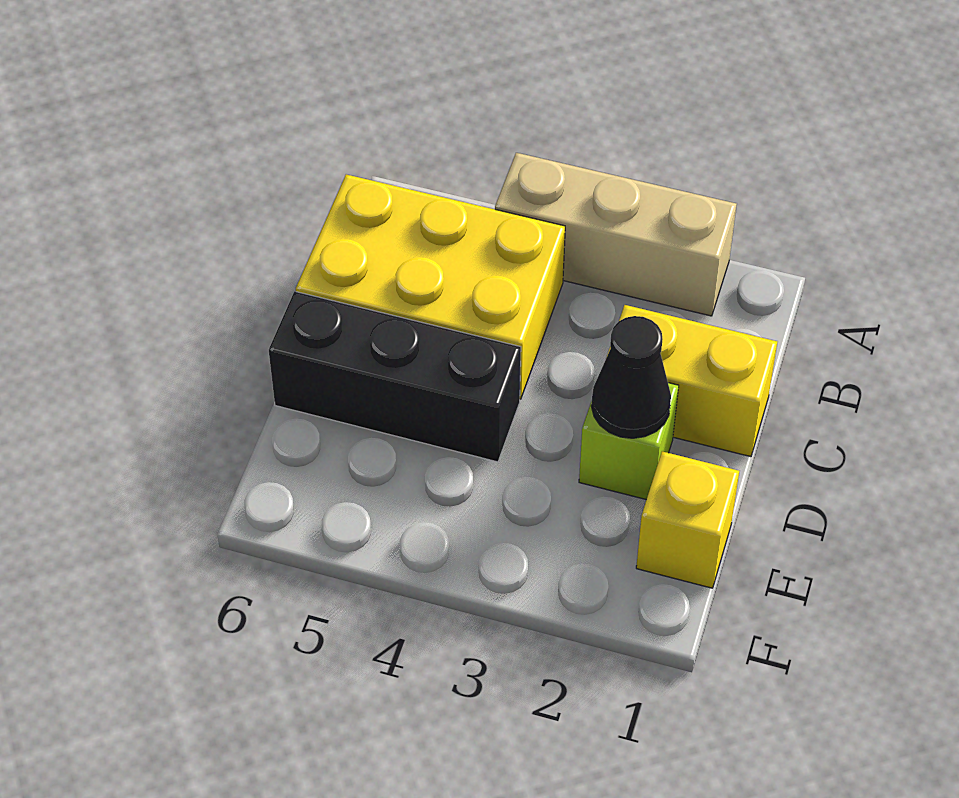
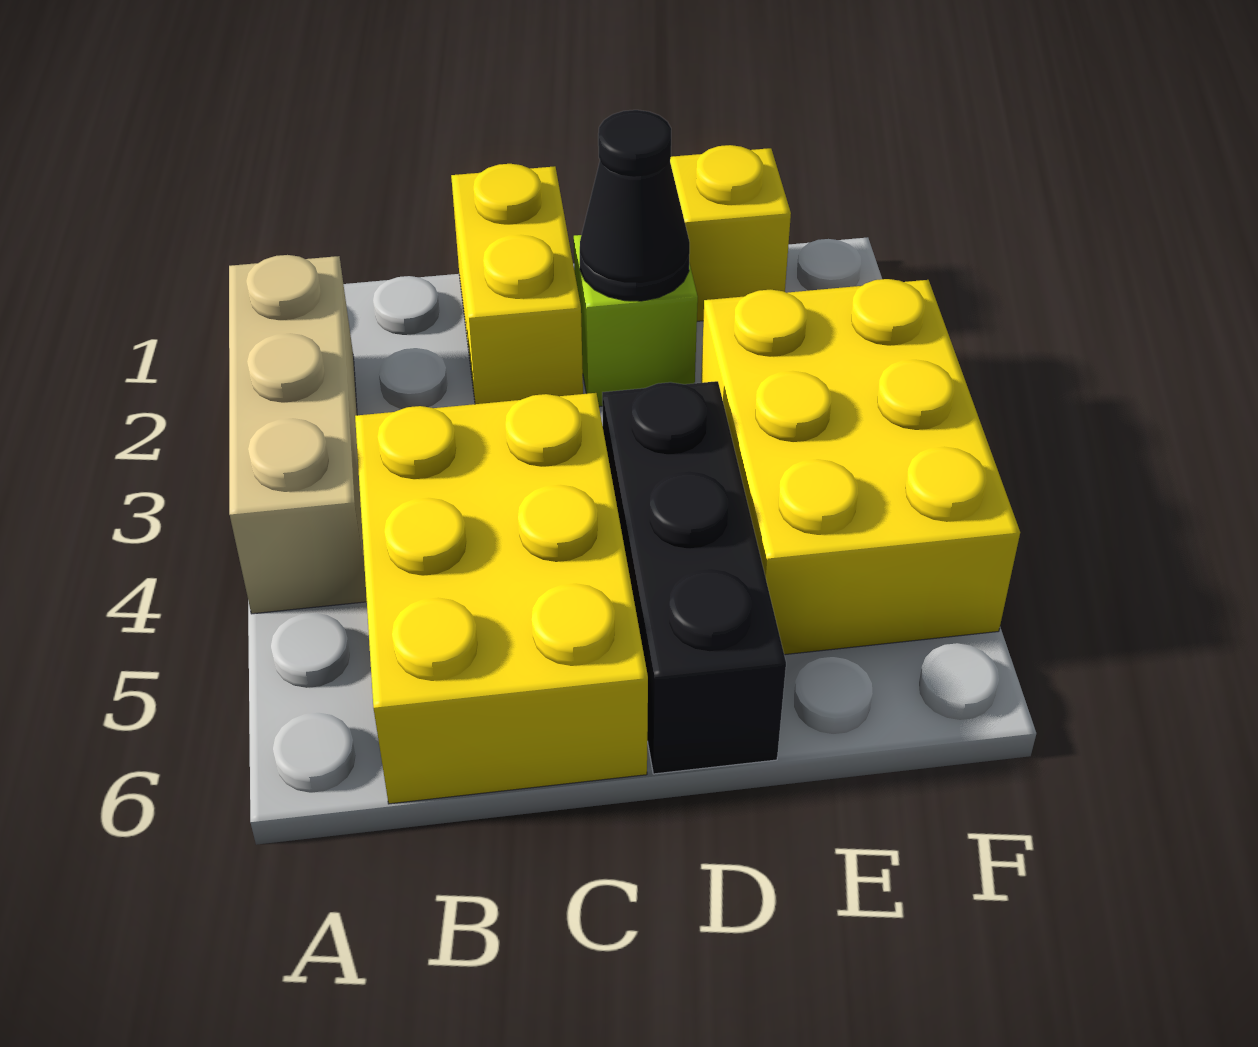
none -> yellow 2x3 brick [701,279,1020,655]

